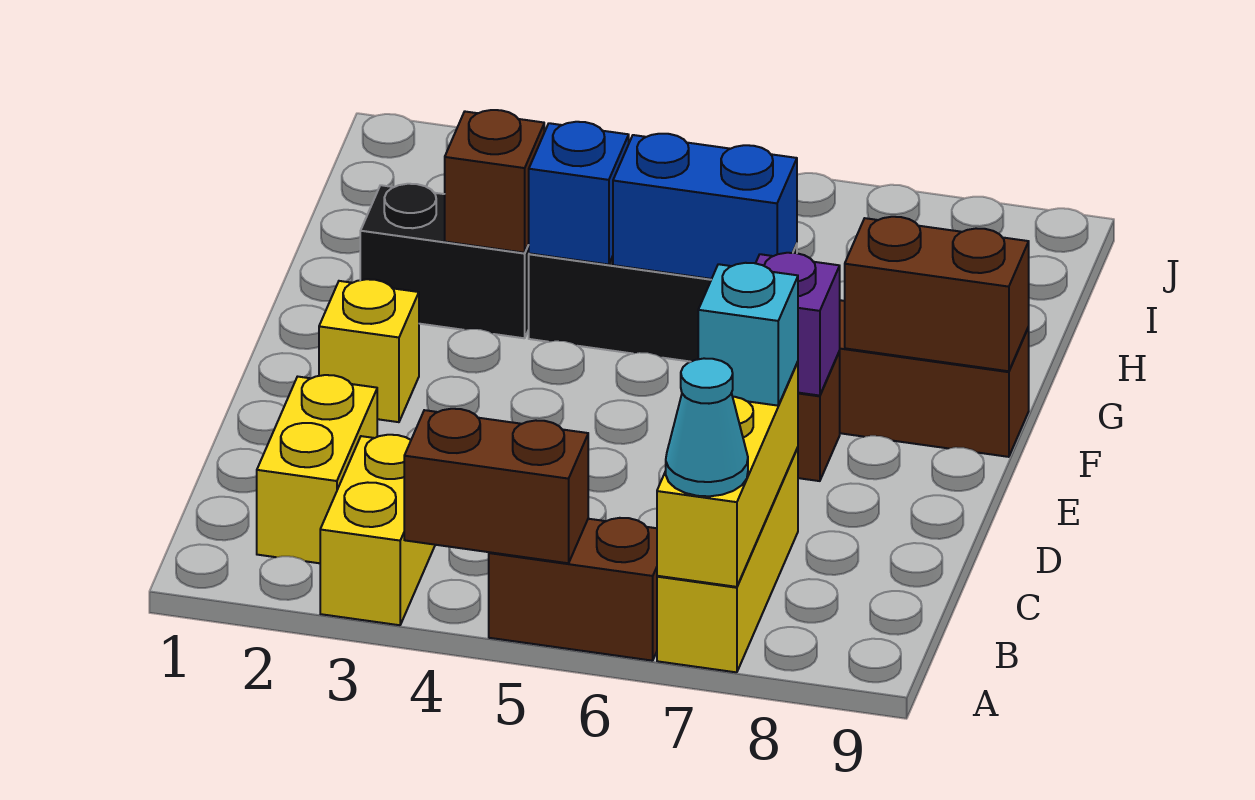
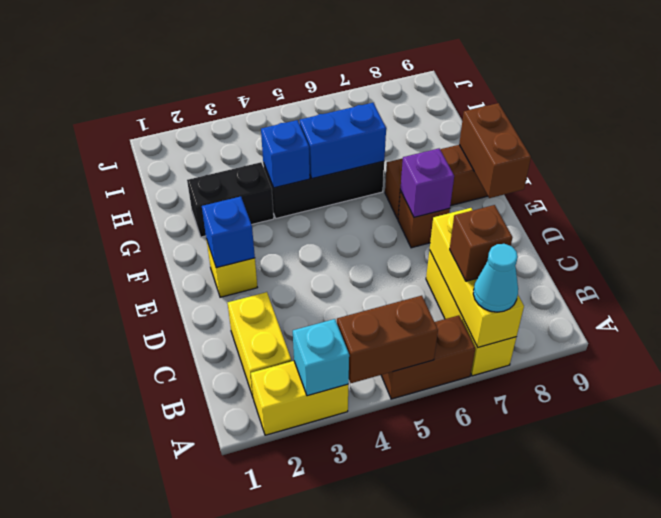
yellow 1x2 brick [320,435,435,625] -> yellow 1x2 brick turned to [251,361,348,435]
cyan 1x1 brick [698,263,798,406] -> cyan 1x1 brick moved to [293,319,349,396]
none -> blue 1x1 brick [202,196,255,268]
brown 1x2 brick [845,217,1029,371] -> brown 1x2 brick turned to [459,103,531,198]
brown 1x1 brick [445,110,544,253] -> brown 1x1 brick moved to [450,205,513,281]

